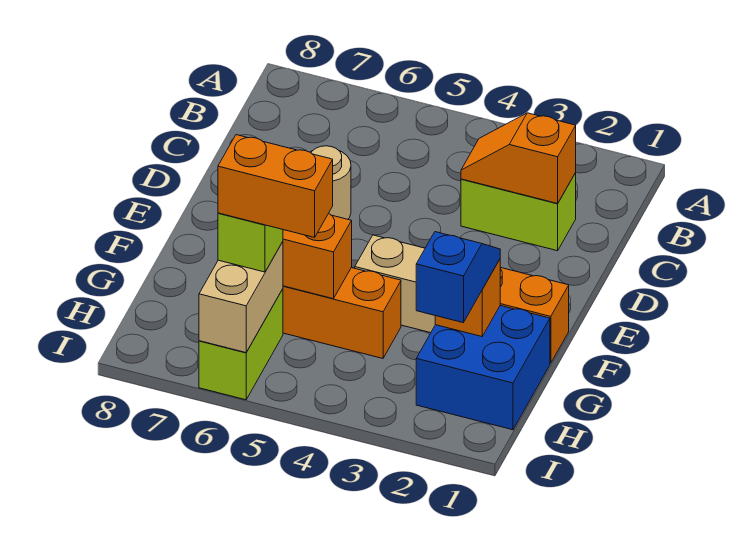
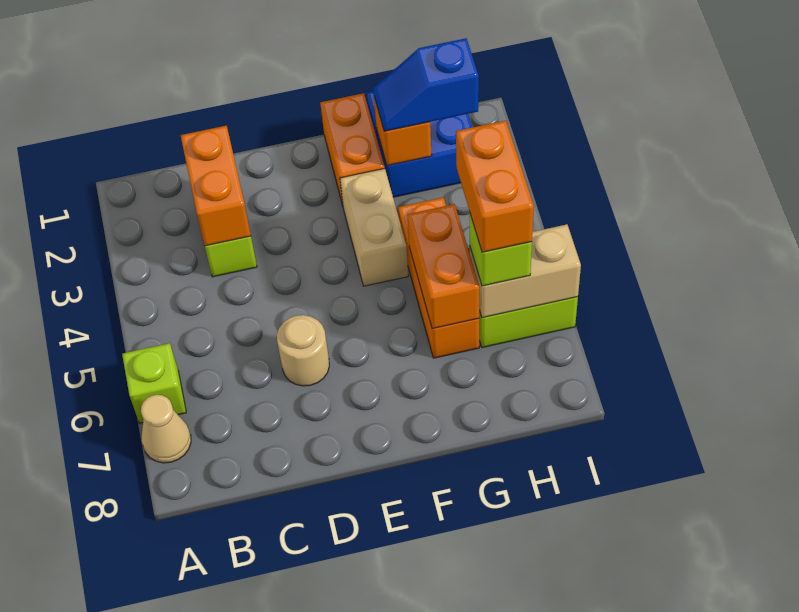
none -> lime 1x1 brick [122,343,186,423]
none -> tan 1x1 cone [141,395,191,463]
orange 1x2 slope [461,113,576,203] -> orange 1x2 brick [181,126,251,246]

